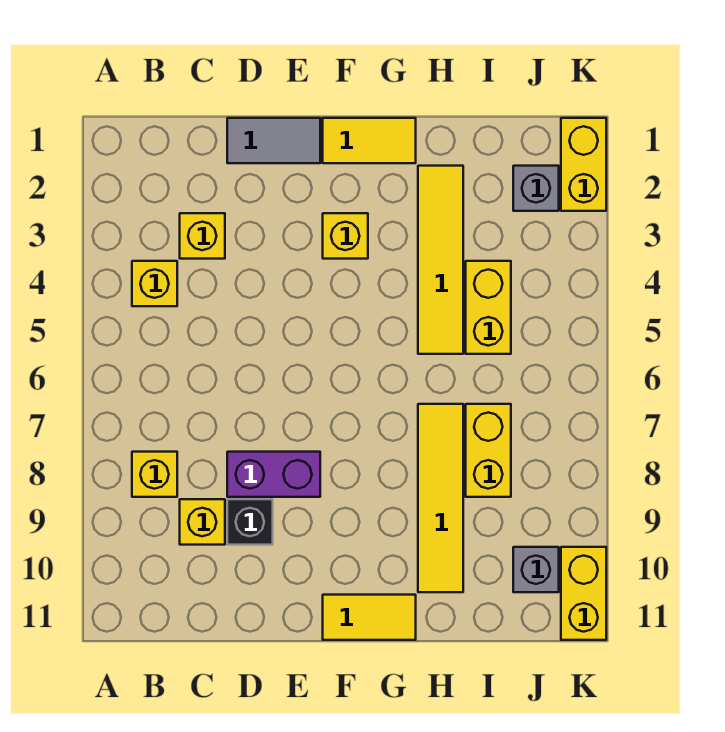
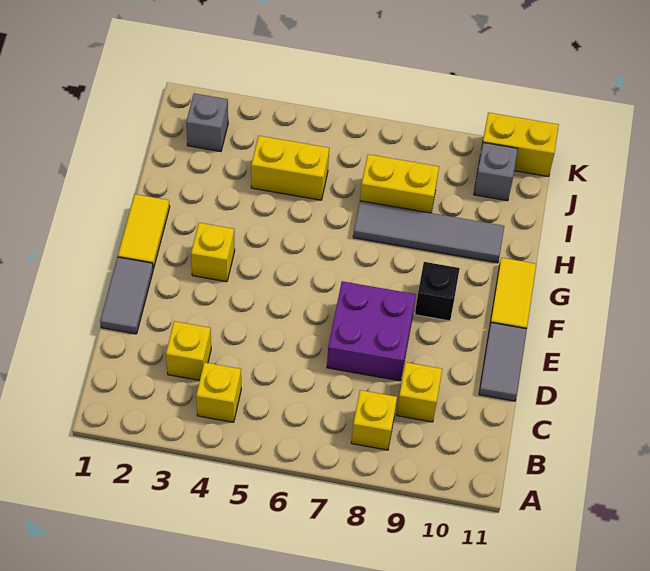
purple 1x2 brick [227,452,320,497] -> purple 2x2 brick [327,281,416,381]
black 1x1 brick [227,499,273,545] -> black 1x1 brick moved to [415,262,460,321]
none -> grey 1x2 tile [479,323,527,401]
yellow 1x4 tile [418,166,463,354] -> none
yellow 1x4 tile [418,404,463,592] -> grey 1x4 tile [353,201,504,263]
yellow 1x2 brick [561,118,606,211] -> none

